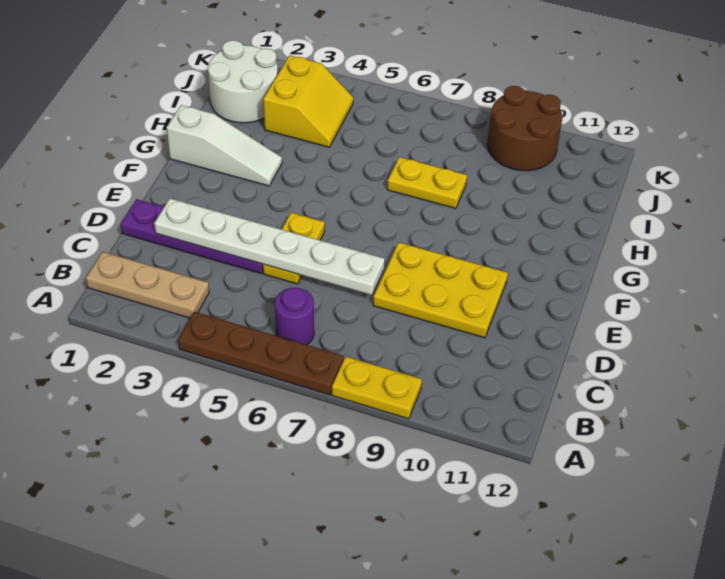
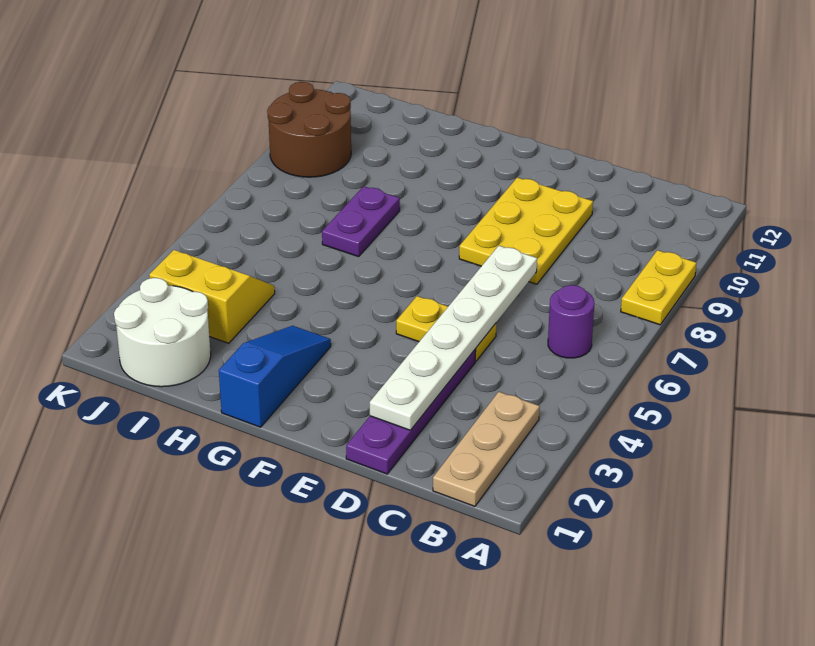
brown 1x4 plate [178,312,344,395] -> none
white 1x3 slope [166,105,282,186] -> blue 1x3 slope [219,326,331,427]
yellow 1x2 plate [387,157,467,208] -> purple 1x2 plate [322,186,400,257]

